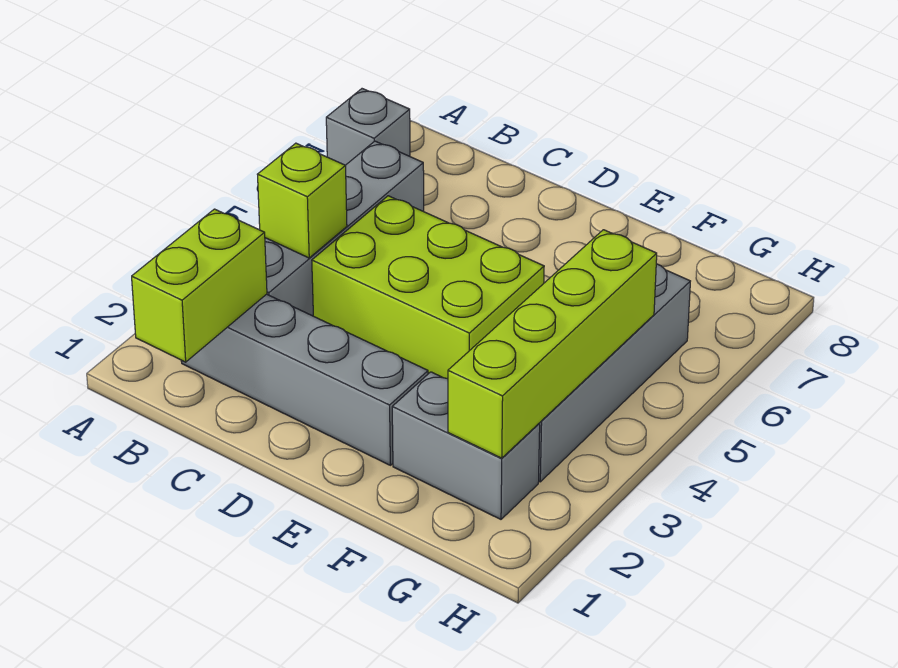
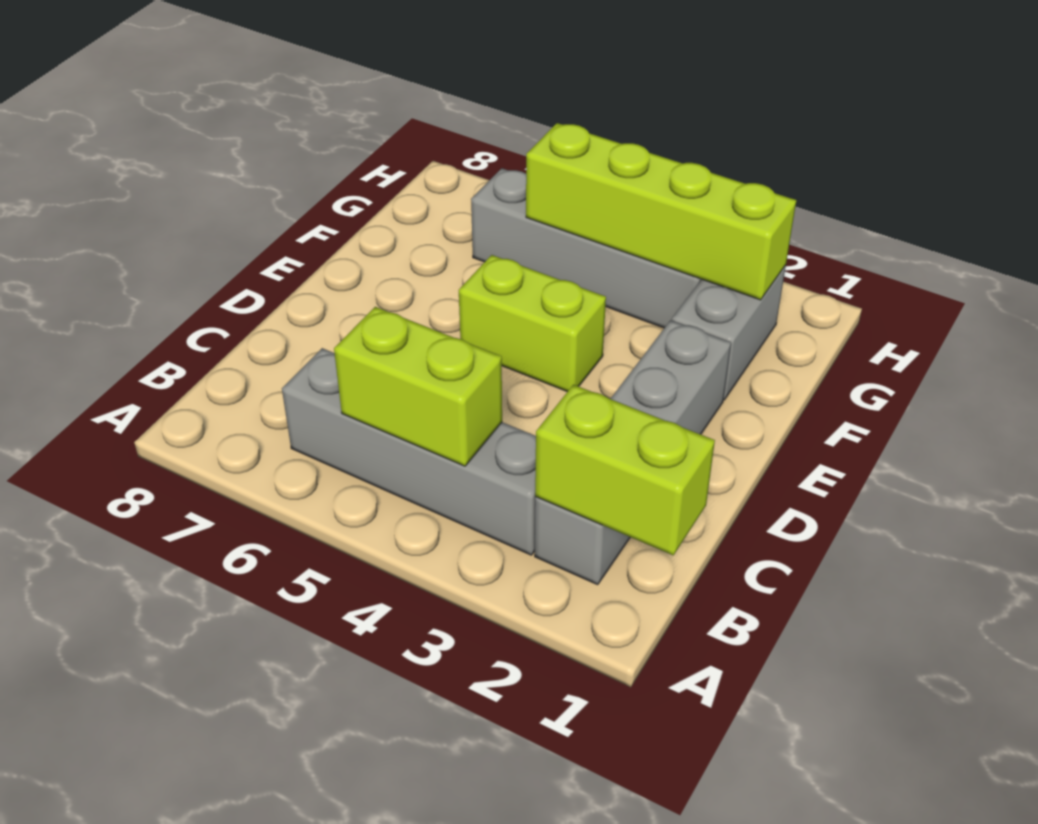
grey 1x1 brick [326,89,410,165] -> none
lime 1x1 brick [257,143,347,258] -> lime 1x2 brick [334,307,502,466]
lime 2x3 brick [312,196,544,379] -> lime 1x2 brick [459,255,606,392]

